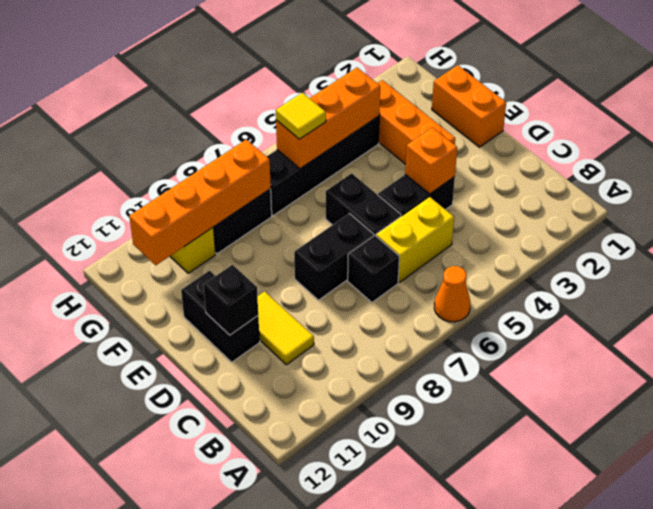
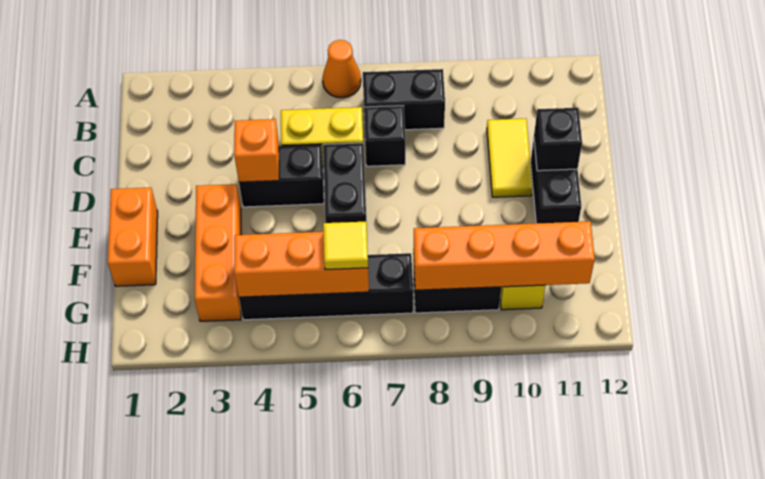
black 1x2 brick [294,214,374,300] -> black 1x2 brick moved to [363,69,445,130]

